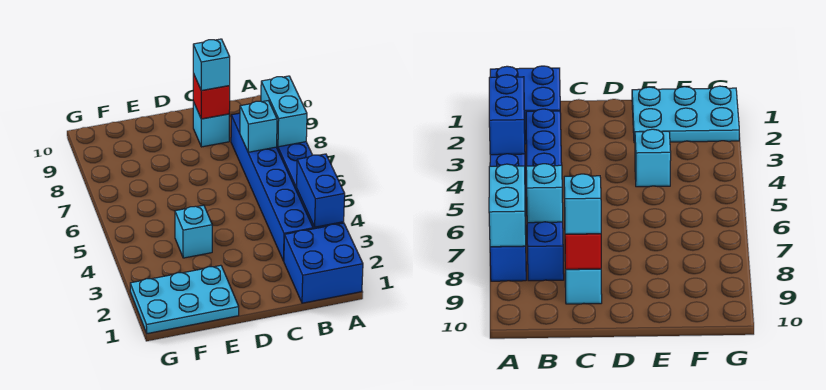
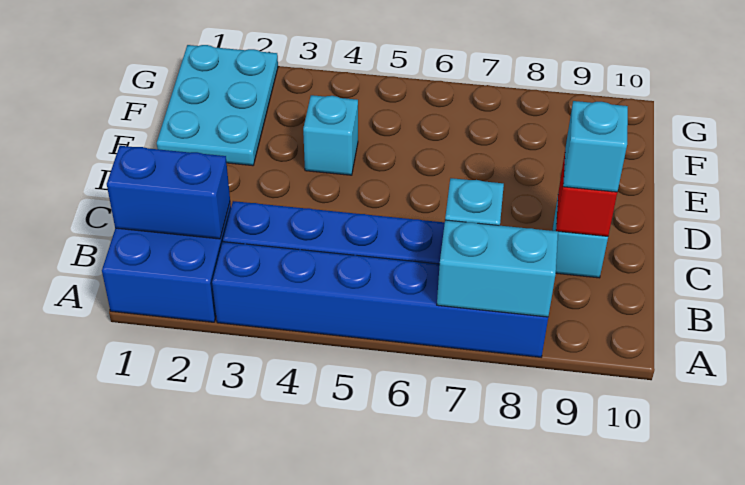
blue 1x2 brick [297,154,345,227] -> blue 1x2 brick moved to [107,146,230,239]

